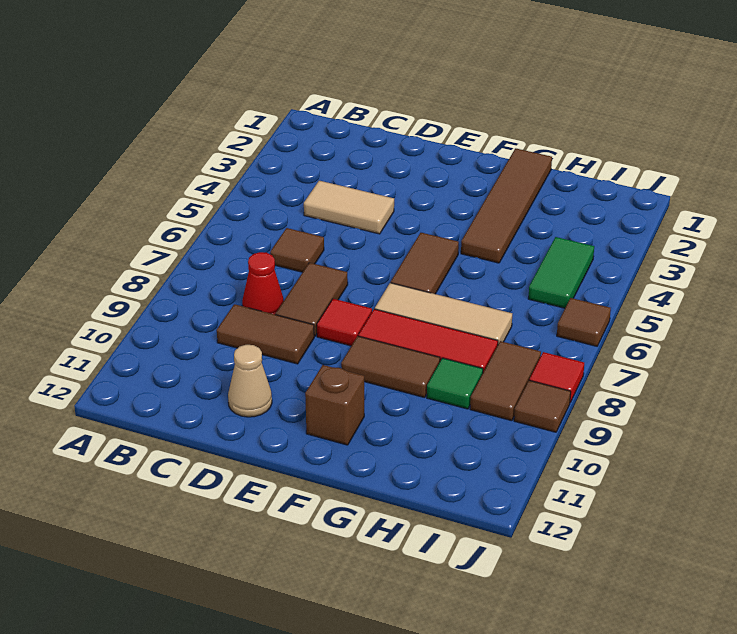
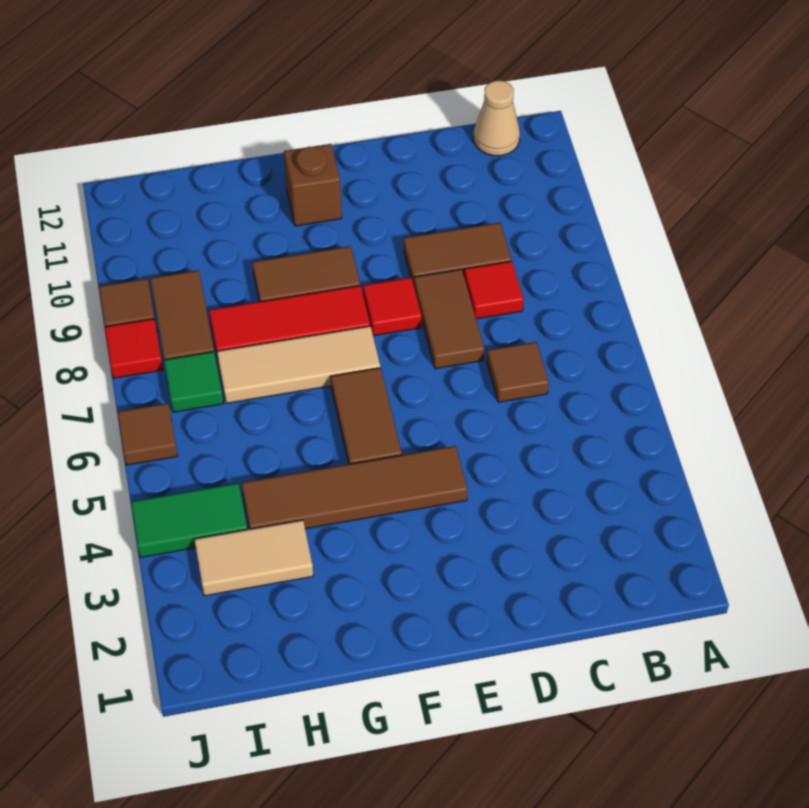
tan 1x2 tile [304,181,394,234] -> tan 1x2 tile moved to [194,520,313,596]
red 1x1 cone [242,252,284,315] -> red 1x1 tile [464,261,524,319]
tan 1x1 cone [228,345,272,417] -> tan 1x1 cone moved to [474,81,520,156]
brown 1x4 tile [461,148,552,263] -> brown 1x4 tile turned to [242,446,467,529]
green 1x1 tile [427,358,483,409] -> green 1x1 tile moved to [164,352,223,412]
green 1x2 tile [528,237,594,308] -> green 1x2 tile turned to [131,483,247,558]

